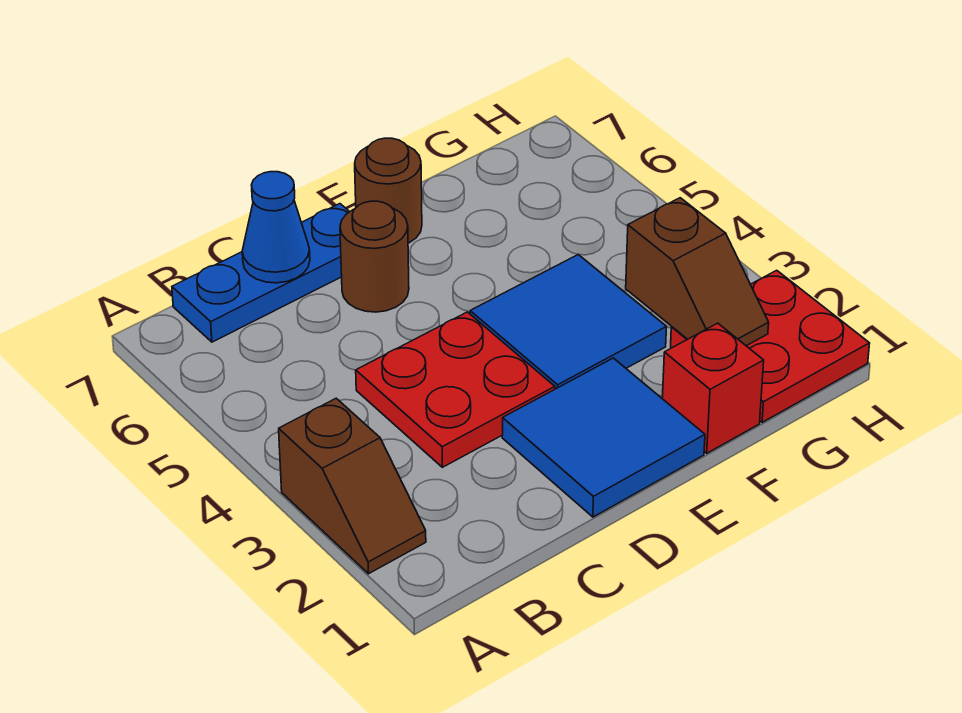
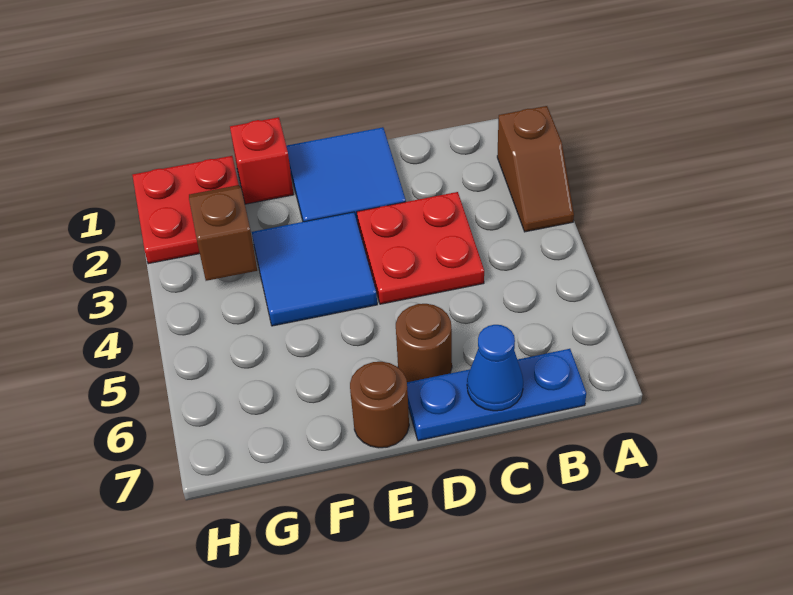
brown 1x2 slope [279,398,426,574] -> brown 1x2 slope turned to [497,106,574,232]

